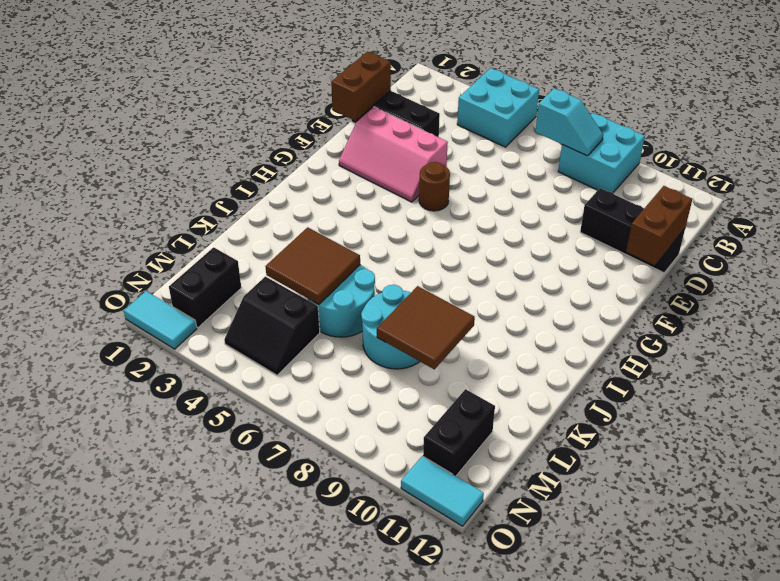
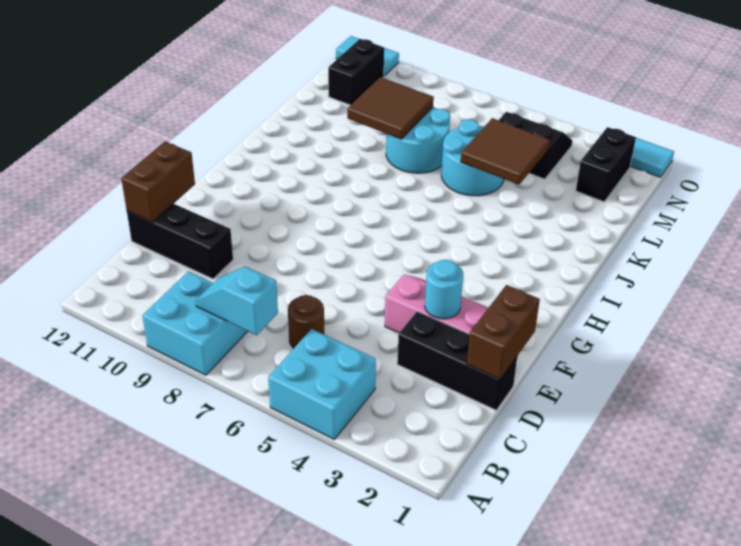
none -> cyan 1x1 round brick [425,260,463,319]
brown 1x1 round brick [419,162,450,211] -> brown 1x1 round brick moved to [288,295,324,348]

